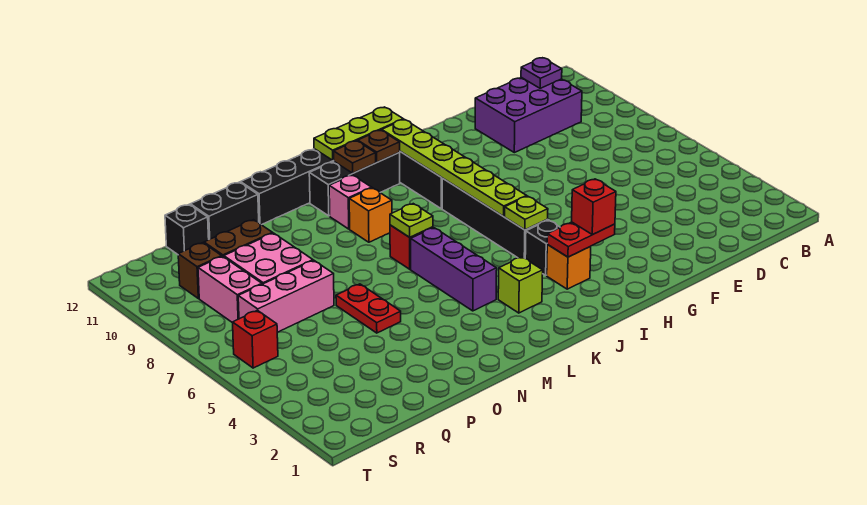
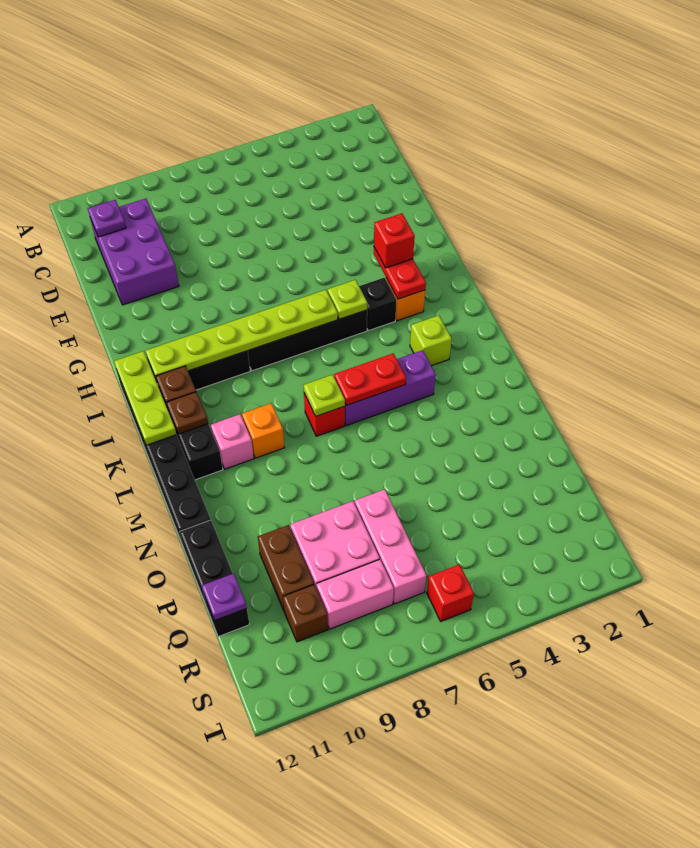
red 1x2 plate [336,284,401,333] -> red 1x2 plate moved to [334,353,406,406]
none -> purple 1x1 plate [202,574,247,621]

